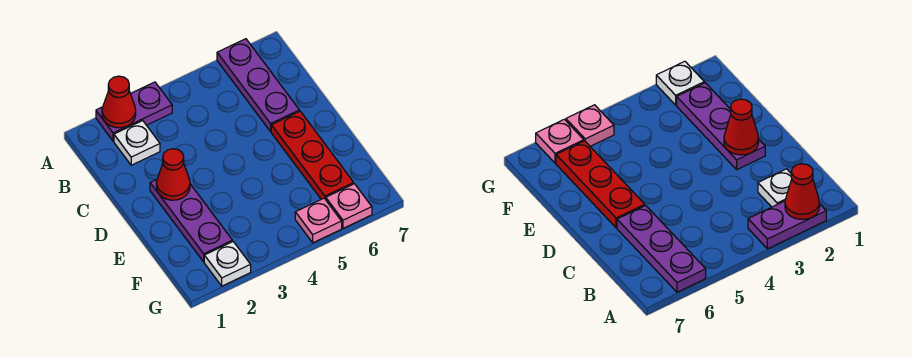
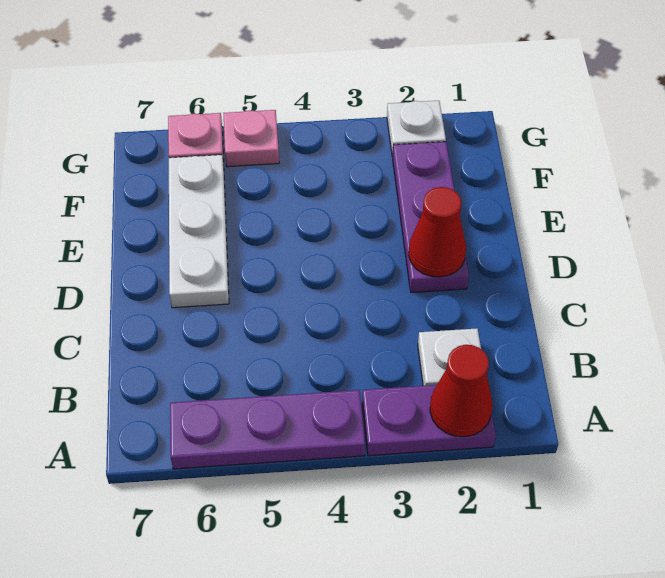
purple 1x3 plate [217,39,299,131] -> purple 1x3 plate turned to [170,390,365,469]
red 1x3 plate [271,111,354,200] -> white 1x3 plate [169,155,229,308]

